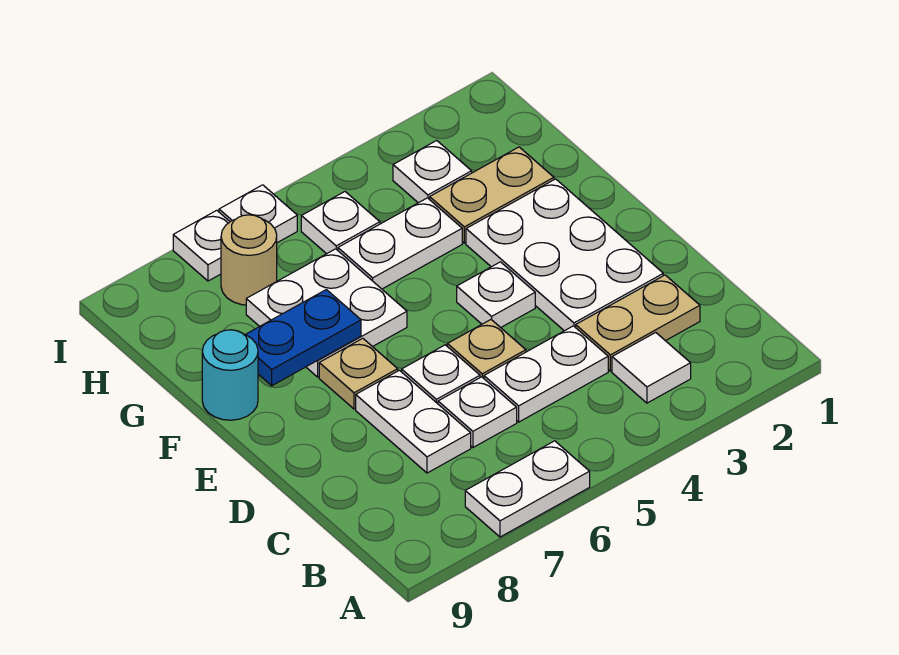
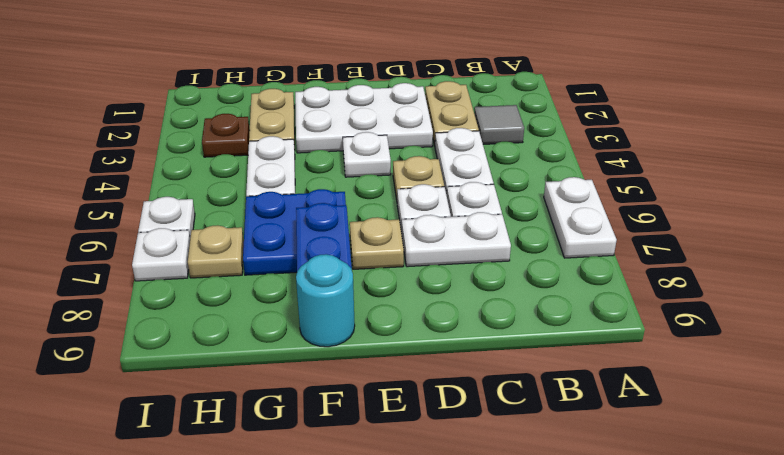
white 1x1 tile [612,332,691,403] -> grey 1x1 tile [474,105,524,144]
white 2x2 plate [246,249,407,377] -> blue 2x2 plate [243,189,346,275]
white 1x1 plate [393,140,472,203] -> brown 1x1 plate [202,114,250,157]
white 1x1 plate [301,192,380,254] -> none
tan 1x1 round brick [221,215,277,305] -> tan 1x1 plate [188,225,244,278]

